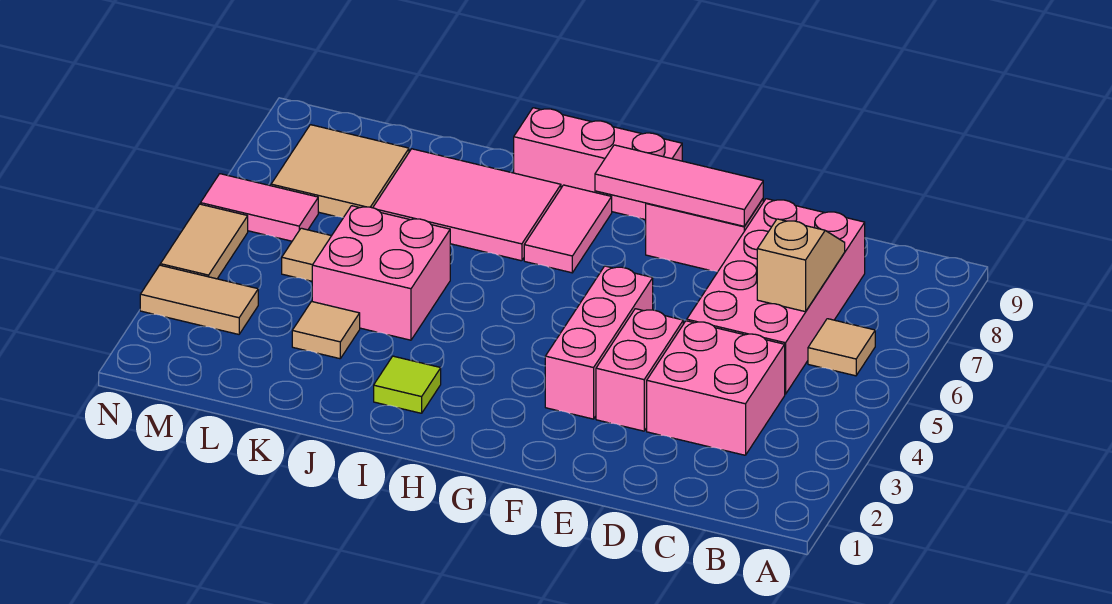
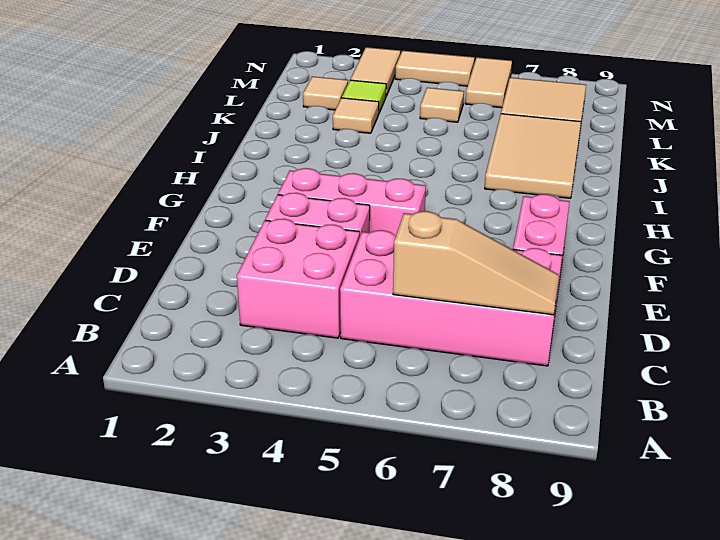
tan 1x1 tile [808,319,875,376] -> tan 1x1 tile moved to [303,76,348,110]
tan 1x2 slope [757,219,845,312] -> tan 1x3 slope [393,211,559,315]
pink 1x3 tile [595,145,763,226] -> none
pink 1x3 brick [514,108,682,220] -> none
pink 1x2 tile [524,185,612,273] -> none
lime 1x1 tile [374,356,441,413] -> lime 1x1 tile moved to [342,80,386,114]
pink 2x3 tile [373,149,561,261] -> tan 2x3 tile [485,114,581,198]
pink 2x2 brick [312,206,450,340] -> none
pink 1x2 tile [201,174,318,241] -> tan 1x2 tile [465,57,512,108]

